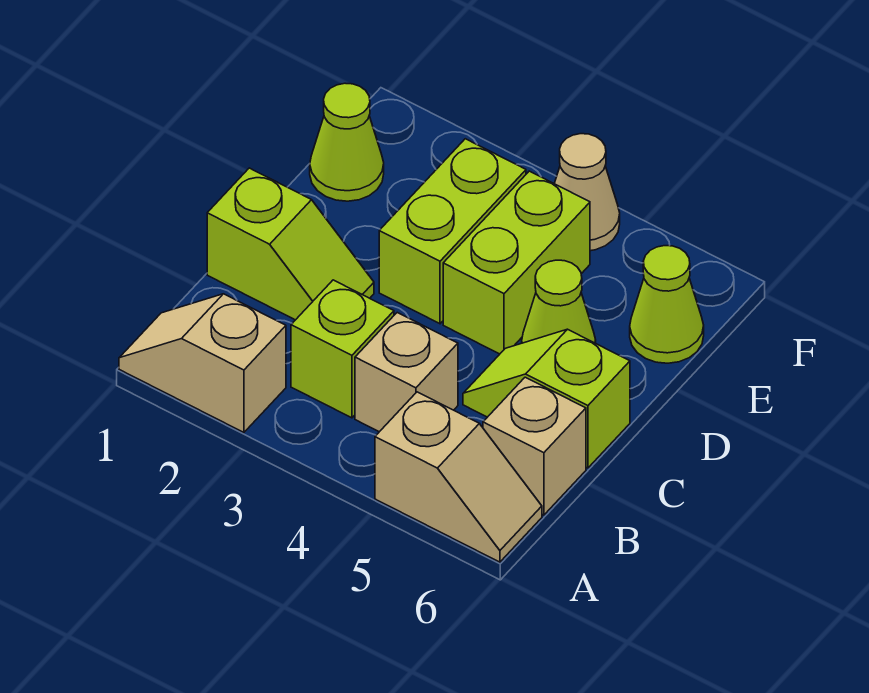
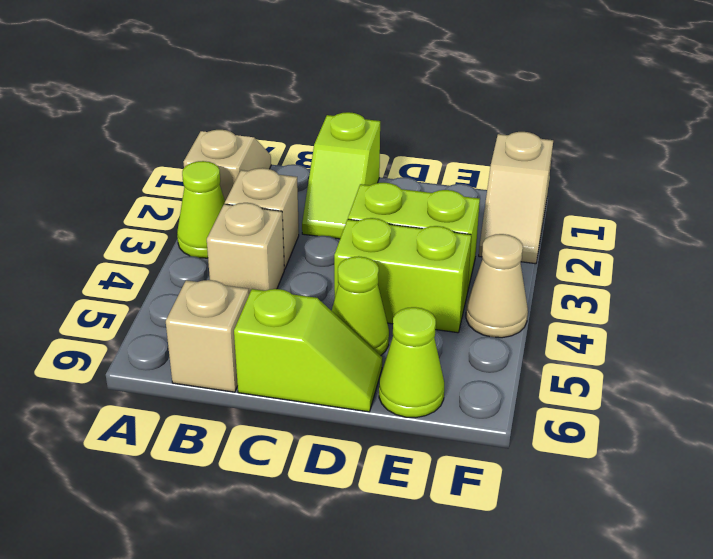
tan 1x2 slope [375,392,542,562] -> tan 1x2 slope moved to [479,132,553,264]
lime 1x1 brick [291,280,394,418] -> tan 1x1 brick [225,168,299,269]
lime 1x2 slope [463,329,630,468] -> lime 1x2 slope turned to [234,289,382,412]
lime 1x1 cone [310,83,384,201] -> lime 1x1 cone moved to [177,161,225,258]

